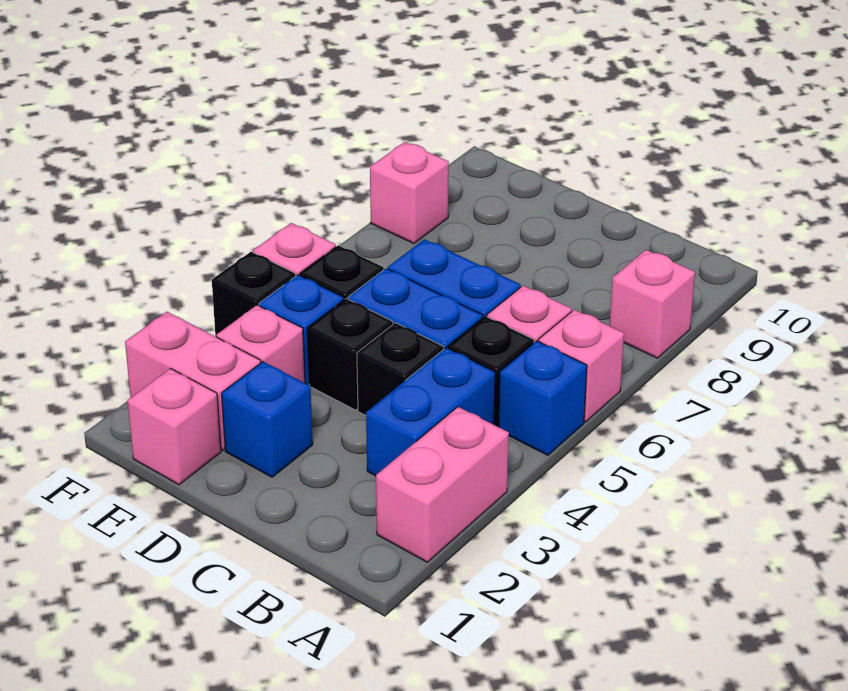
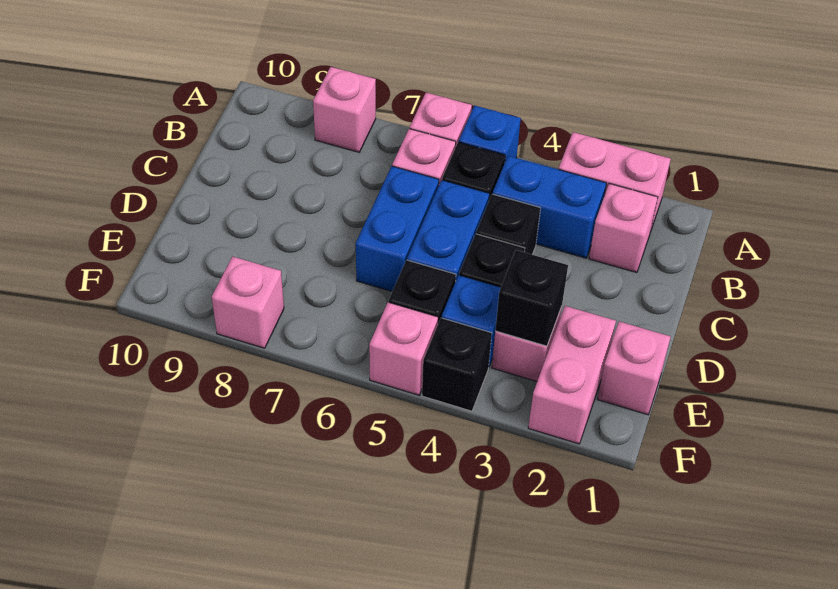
none -> pink 1x1 brick [589,184,658,273]
blue 1x1 brick [222,362,313,477] -> none
none -> black 1x1 brick [495,250,568,346]

